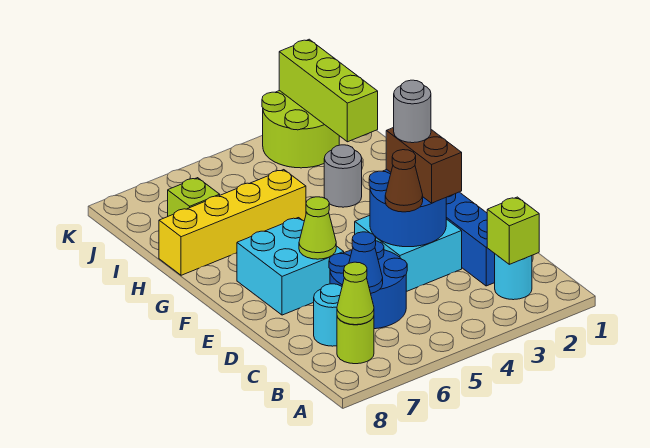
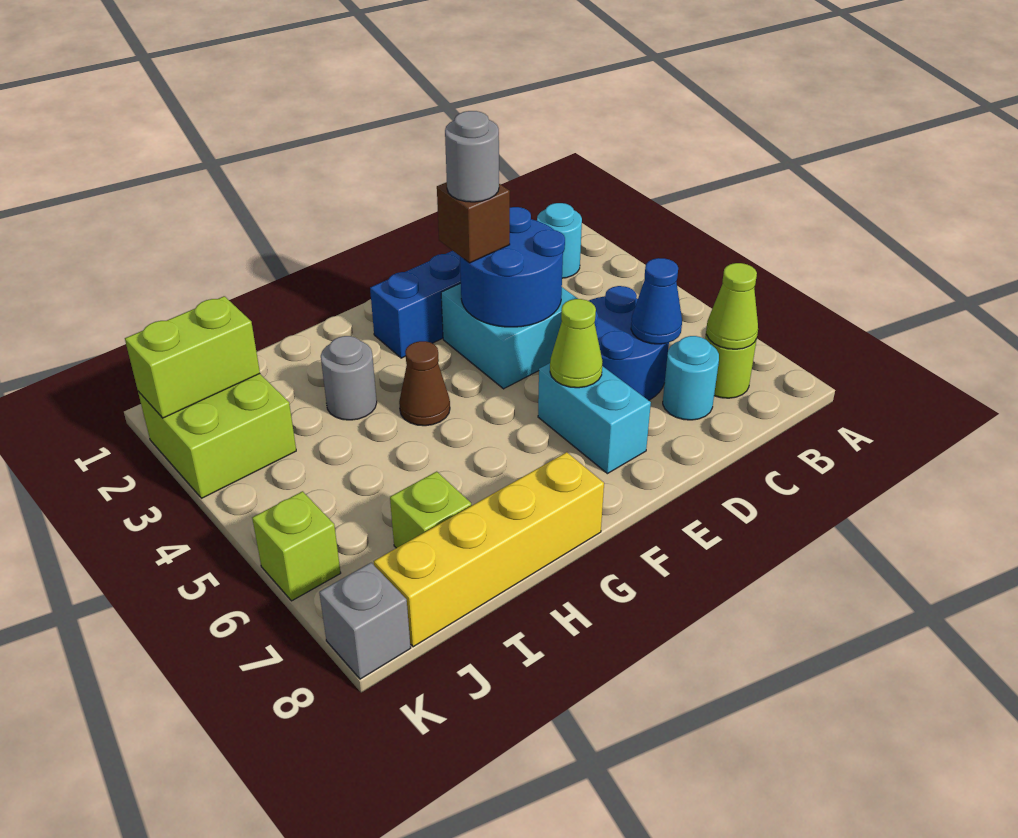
lime 1x1 brick [487,197,539,264] -> lime 1x1 brick moved to [252,491,341,601]
brown 1x2 brick [386,128,462,203] -> brown 1x1 brick [437,182,510,263]
brown 1x1 cone [385,150,423,212] -> brown 1x1 cone moved to [399,341,450,426]
cyan 2x2 brick [237,218,344,315] -> cyan 1x2 brick [538,363,651,474]
yellow 1x4 brick [159,170,306,275] -> yellow 1x4 brick turned to [374,452,604,647]
lime 1x3 brick [279,39,378,142] -> lime 1x2 brick [125,296,260,418]
lime 2x2 round brick [262,91,339,168] -> lime 2x2 brick [138,374,296,498]
none -> grey 1x1 brick [319,563,411,679]

